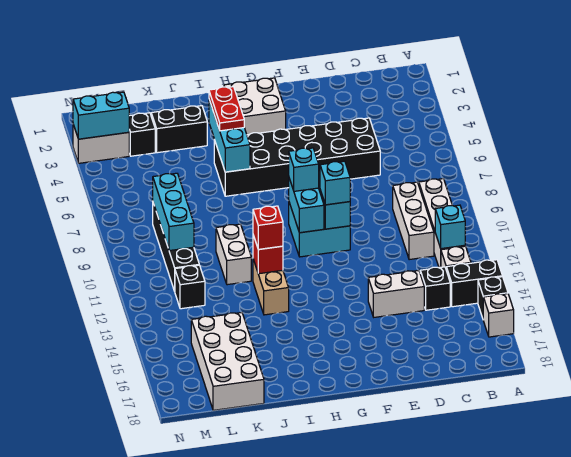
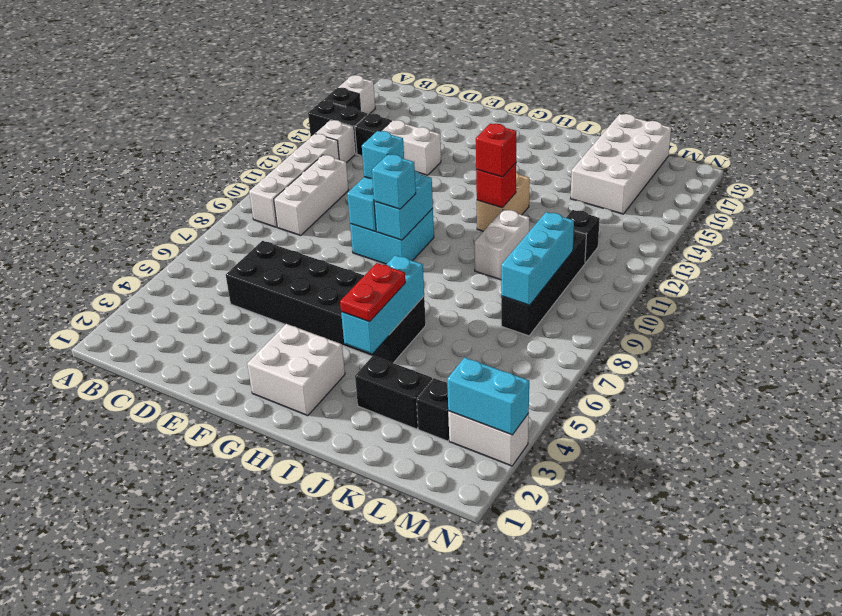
cyan 1x1 brick [435,205,465,249] -> none

